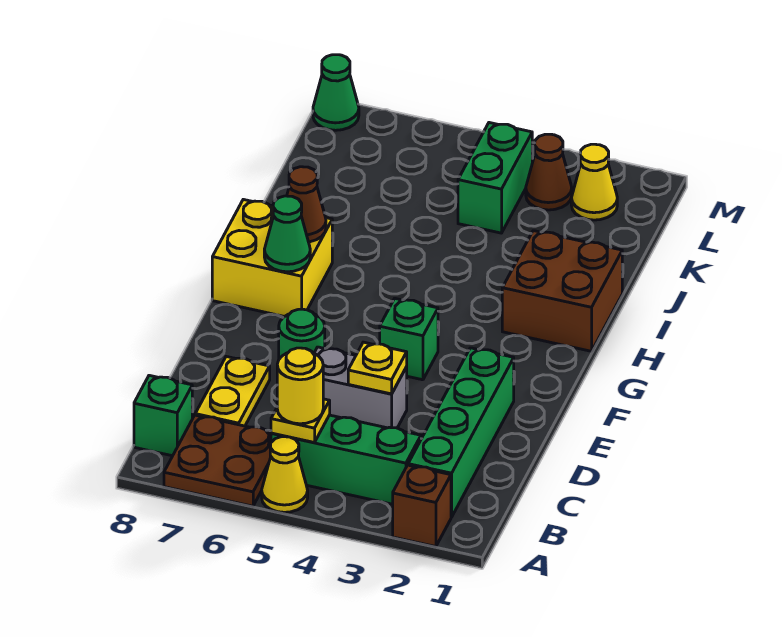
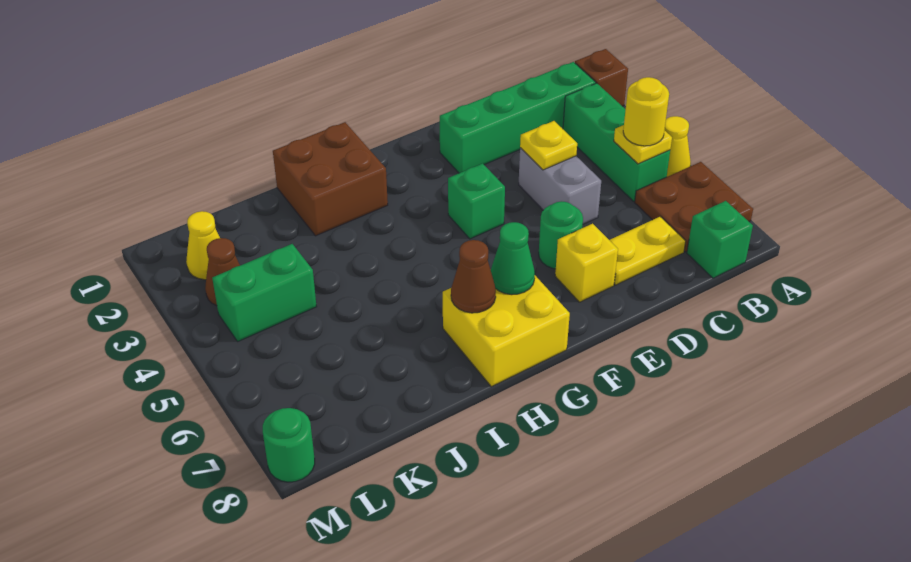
none -> yellow 1x1 brick [555,224,618,302]
green 1x1 cone [313,55,359,130] -> green 1x1 round brick [263,408,315,482]

